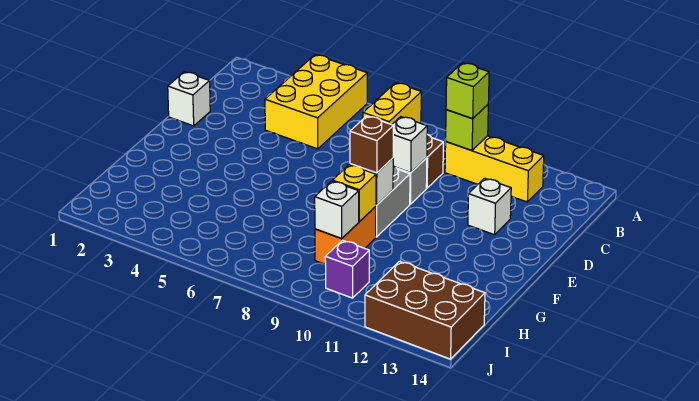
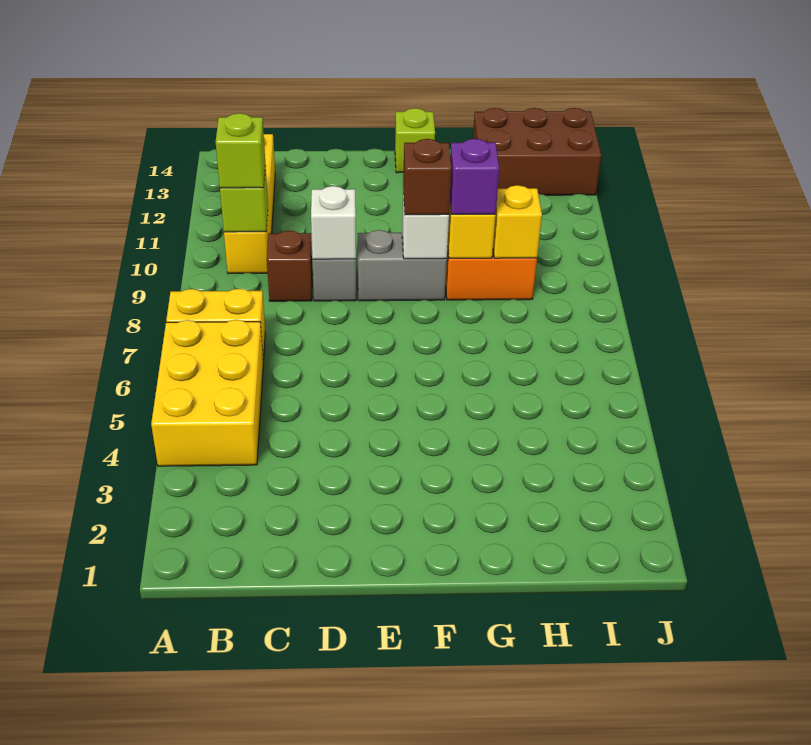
yellow 2x3 brick [265,55,367,149] -> yellow 2x3 brick turned to [151,320,263,466]
yellow 1x3 brick [445,136,544,202] -> yellow 1x4 brick [224,134,275,274]
white 1x1 brick [168,72,210,126] -> none
white 1x1 brick [468,178,511,235] -> none
none -> lime 1x1 brick [395,108,435,173]
white 1x1 brick [315,181,359,238] -> yellow 1x1 brick [493,185,542,258]
purple 1x1 brick [325,240,369,298] -> purple 1x1 brick moved to [450,139,499,214]
brown 2x3 brick [365,261,485,359] -> brown 2x3 brick turned to [473,108,602,195]

